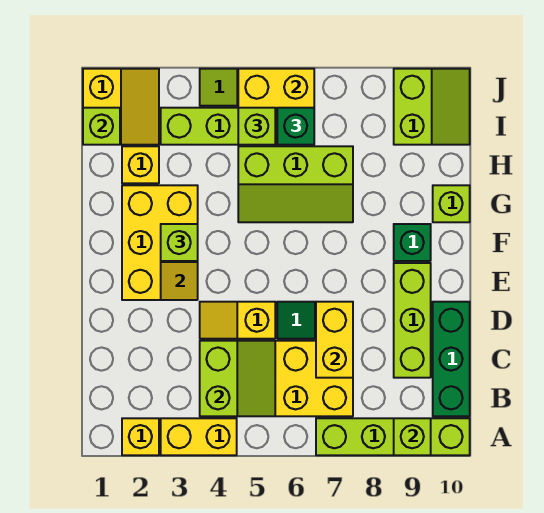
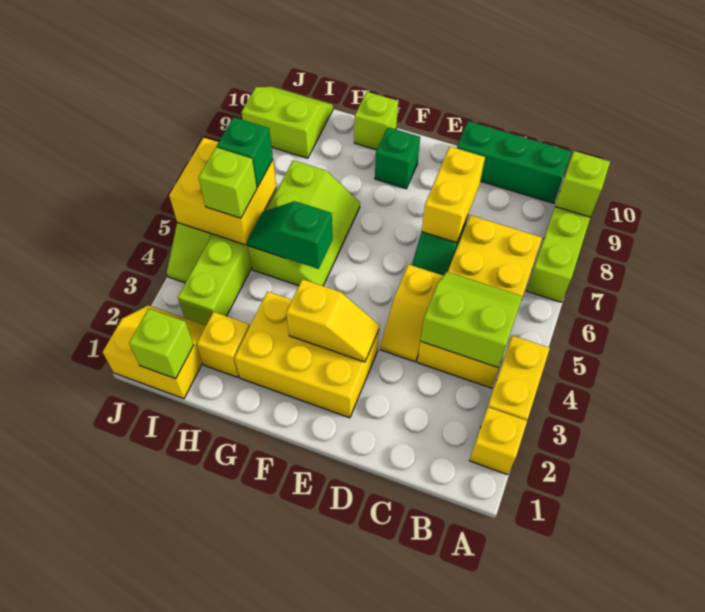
yellow 1x2 brick [316,302,353,378] -> yellow 1x2 brick turned to [422,146,485,243]
lime 1x3 brick [394,263,431,378] -> none
lime 1x1 brick [161,224,198,261] -> none
none -> green 1x2 slope [247,201,333,269]

